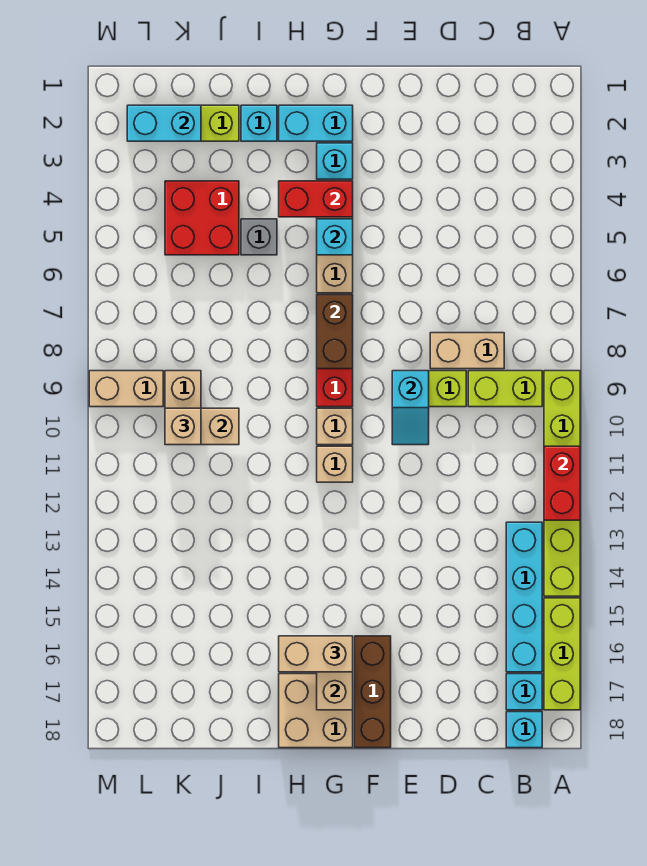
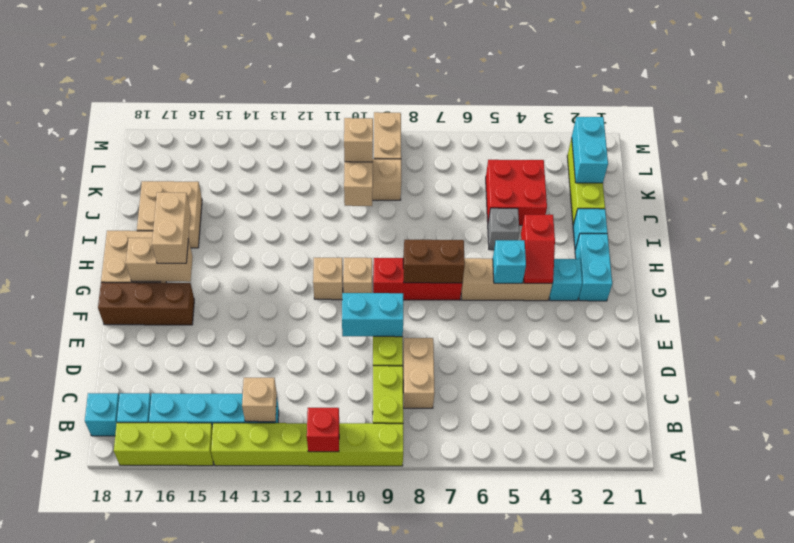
red 1x2 brick [544,446,580,520] -> red 1x1 brick [307,408,339,452]
none -> tan 1x1 brick [242,378,277,422]
cyan 1x2 slope [392,371,429,445] -> cyan 1x2 brick [342,293,403,337]
red 1x2 brick [279,181,353,217] -> red 1x2 slope [521,215,555,283]
none -> tan 2x2 brick [137,181,202,248]

